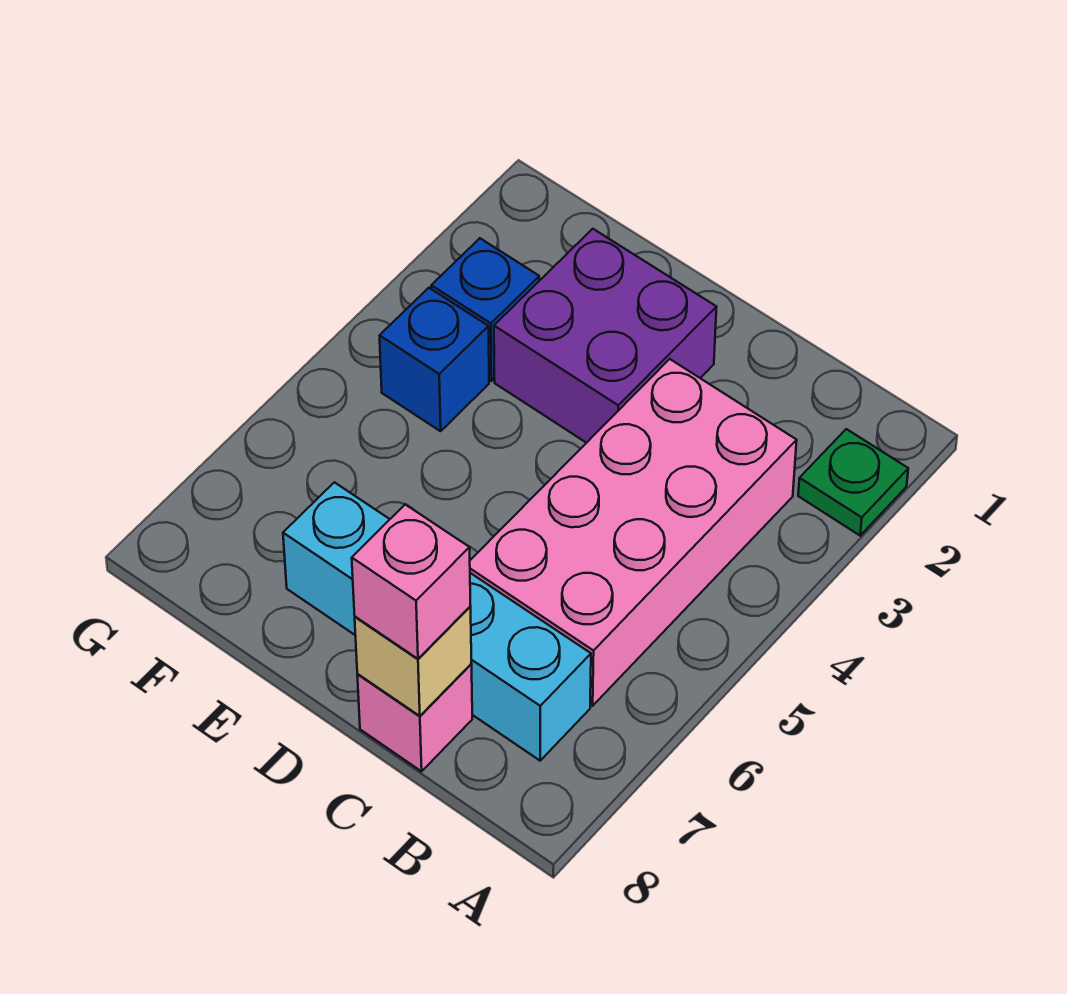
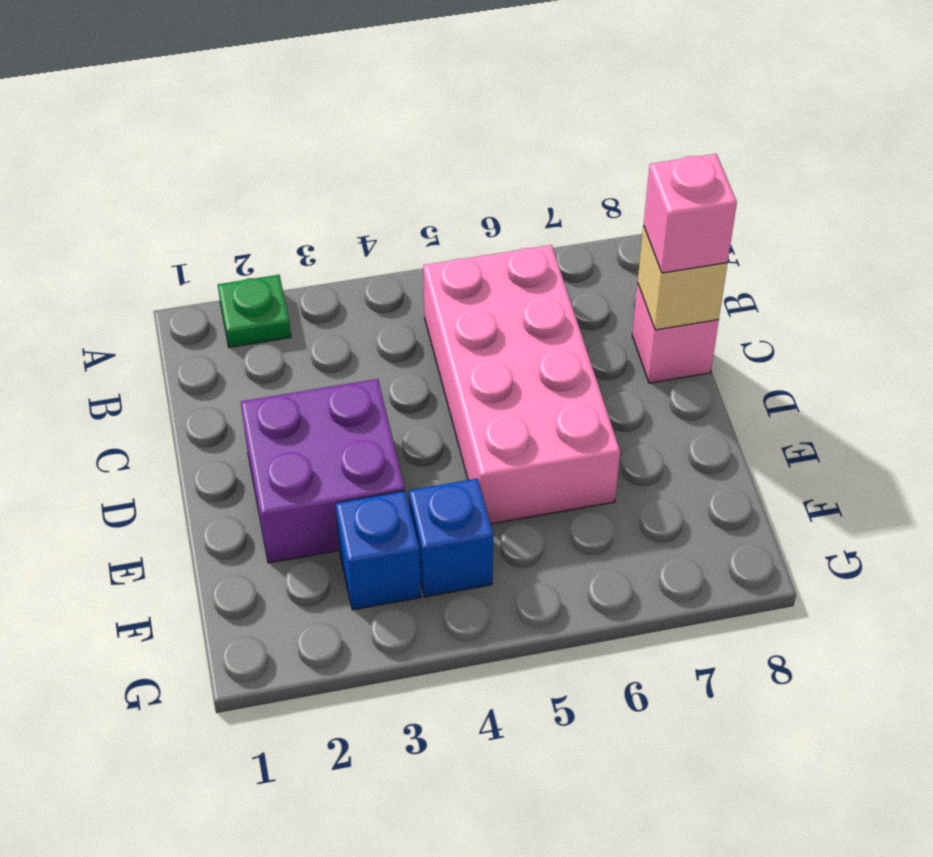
pink 2x4 brick [470,359,797,706] -> pink 2x4 brick turned to [423,245,620,524]
cyan 1x4 brick [283,482,591,761] -> none

